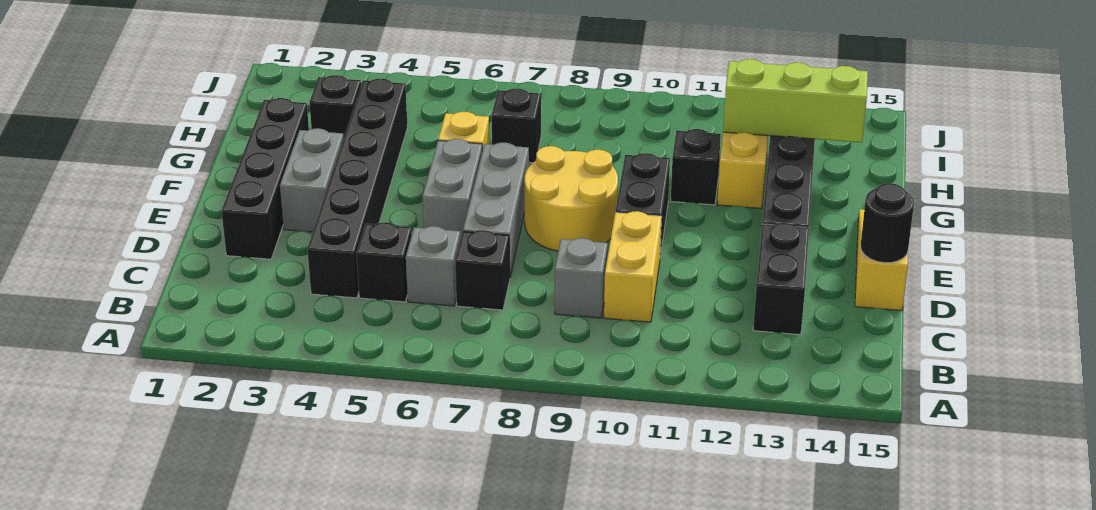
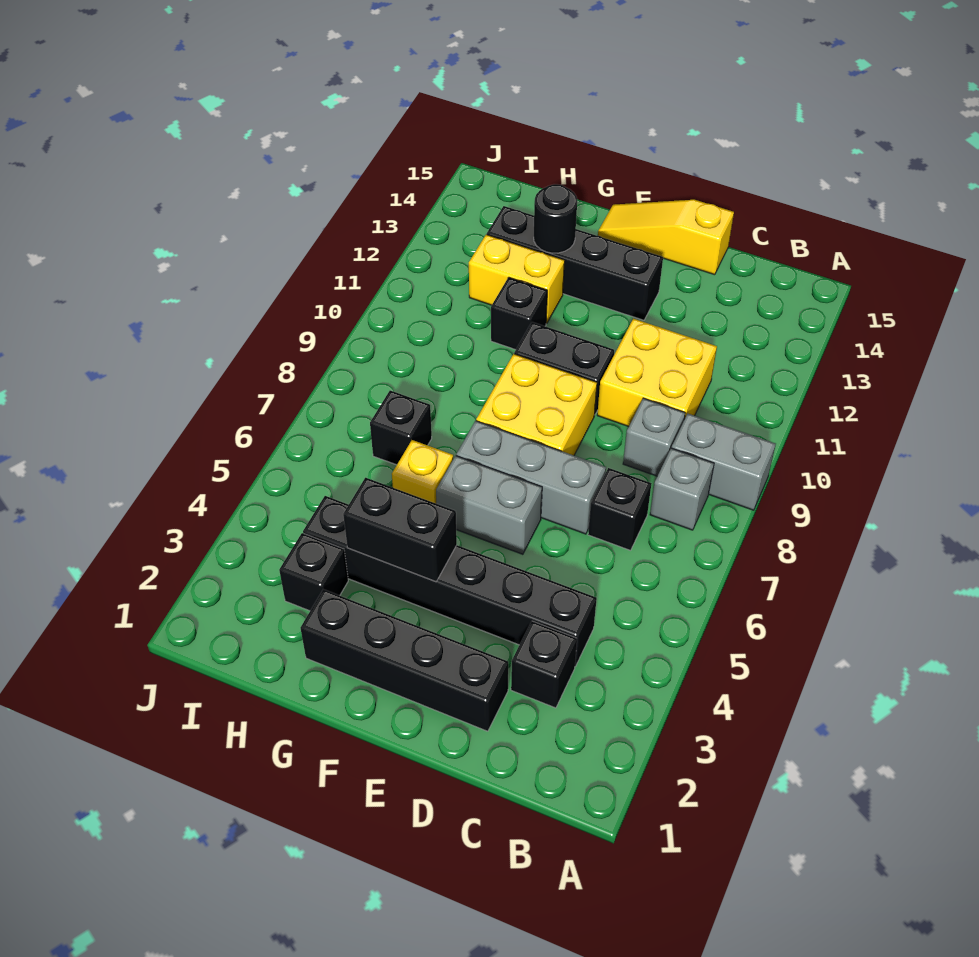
black 1x1 brick [356,222,412,302] -> black 1x1 brick moved to [511,621,577,708]
grey 1x1 brick [406,226,460,306] -> grey 1x1 brick moved to [650,448,714,530]
yellow 1x2 brick [604,211,662,322] -> yellow 2x2 brick [597,319,717,427]
black 1x2 brick [753,223,809,335] -> black 1x2 brick moved to [343,478,457,582]
black 1x1 round brick [861,183,914,263] -> black 1x1 round brick moved to [534,184,577,253]
grey 1x2 brick [280,128,344,232] -> grey 1x2 brick moved to [672,414,776,510]
yellow 2x2 round brick [524,146,618,251] -> yellow 2x2 brick [476,354,597,455]
lime 1x3 brick [723,59,868,143] -> none

